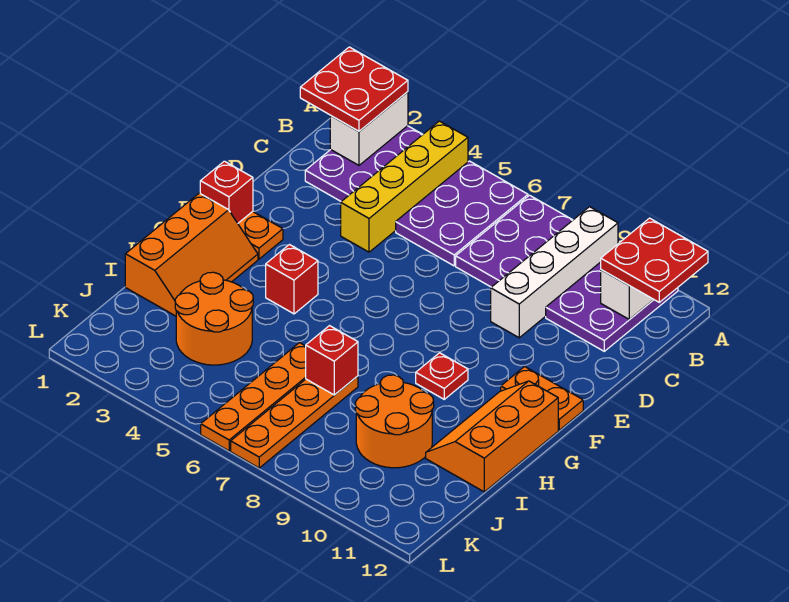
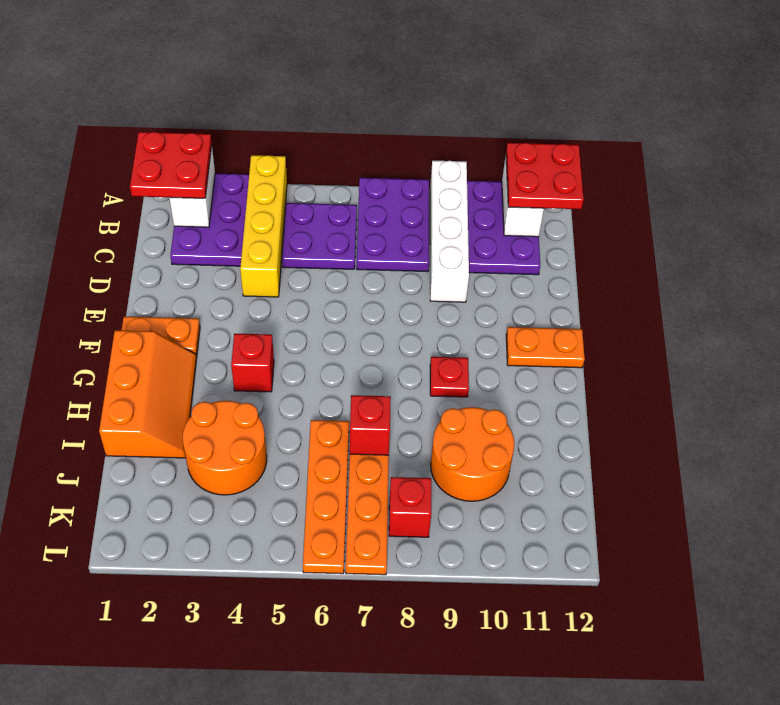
purple 2x3 plate [396,161,528,266] -> purple 2x2 plate [282,203,357,269]
red 1x1 brick [200,161,253,223] -> red 1x1 brick moved to [389,477,431,537]
orange 2x3 slope [426,381,558,492] -> none

